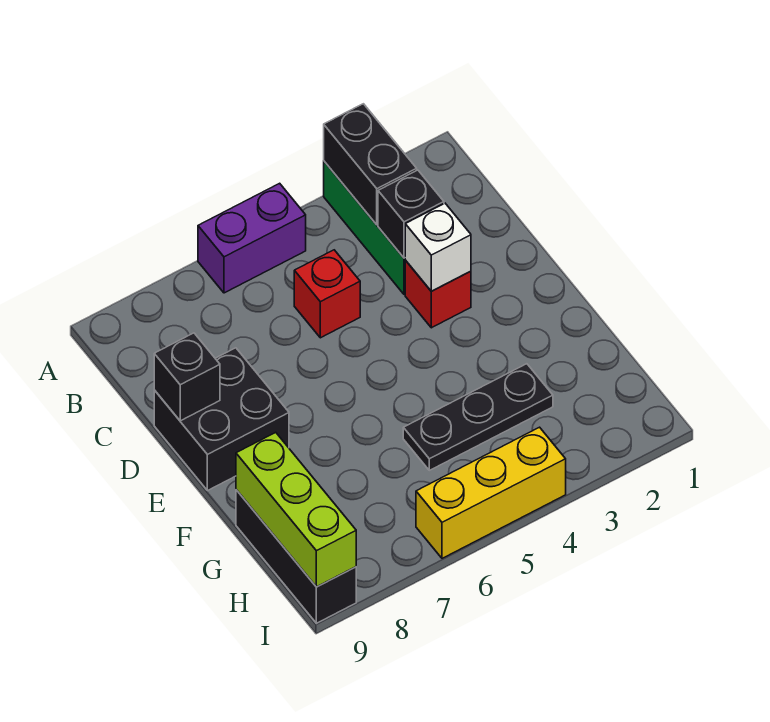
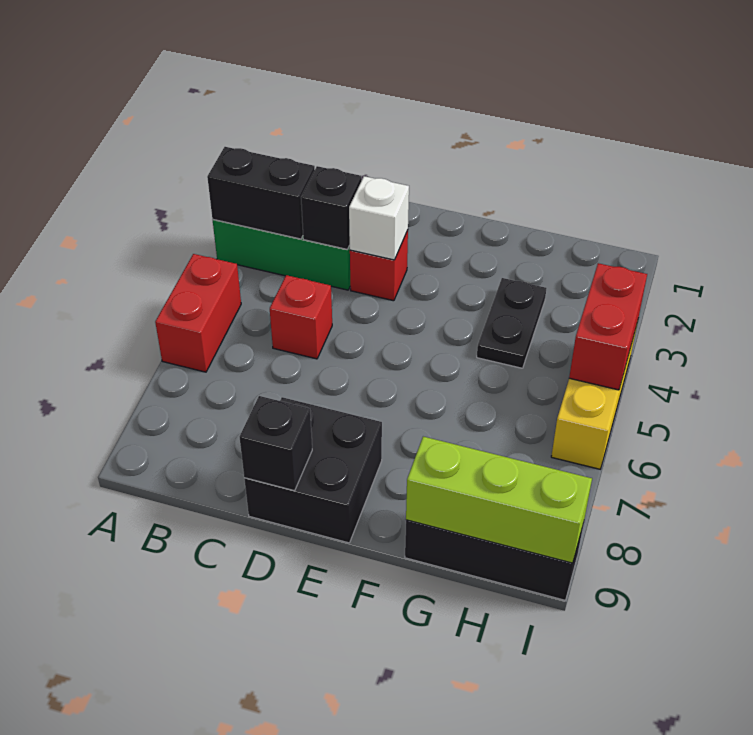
purple 1x2 brick [198,183,306,293] -> red 1x2 brick [155,254,241,372]
black 1x3 plate [403,364,553,470] -> black 1x2 plate [477,278,546,368]
none -> red 1x2 brick [569,263,647,390]

